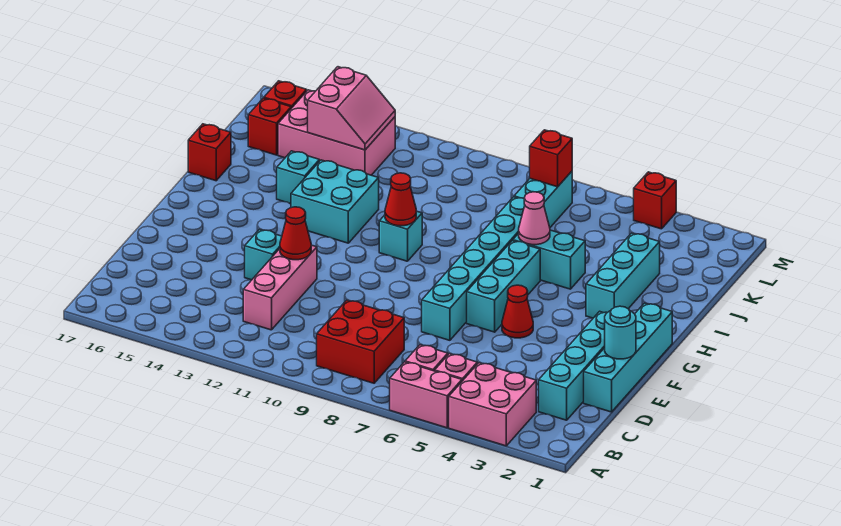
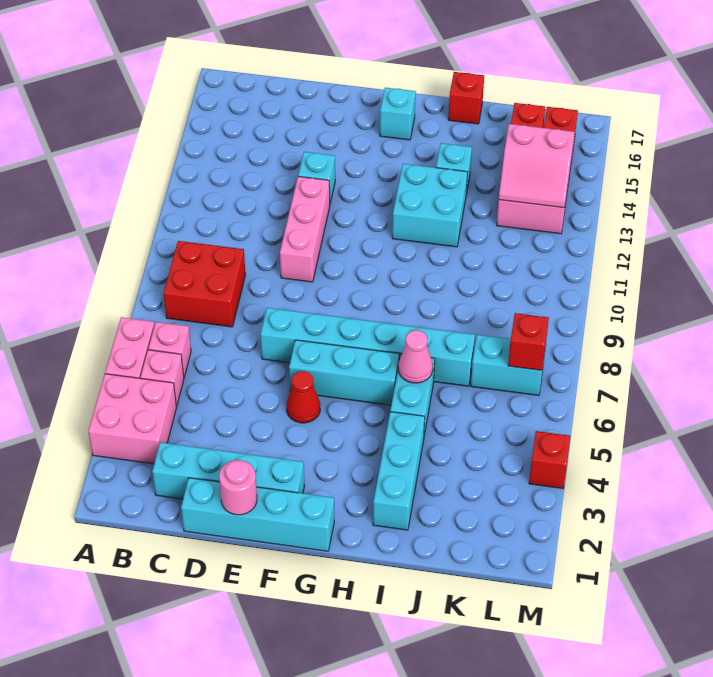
pink 1x3 brick [243,245,317,330] -> pink 1x3 brick turned to [280,177,330,282]
cyan 1x1 round brick [605,306,636,359] -> pink 1x1 round brick [219,460,257,515]
red 1x1 cone [280,207,311,260] -> none
cyan 1x3 brick [586,233,660,318] -> cyan 1x3 brick turned to [373,412,425,530]
cyan 1x1 brick [379,211,422,261] -> cyan 1x1 brick moved to [380,88,416,140]
red 1x1 cone [385,173,416,226] -> none

